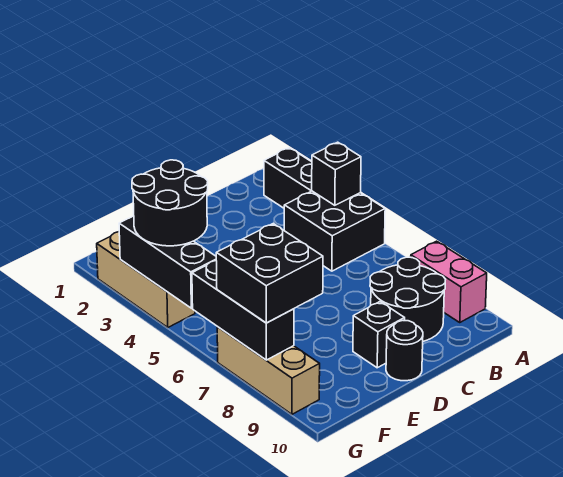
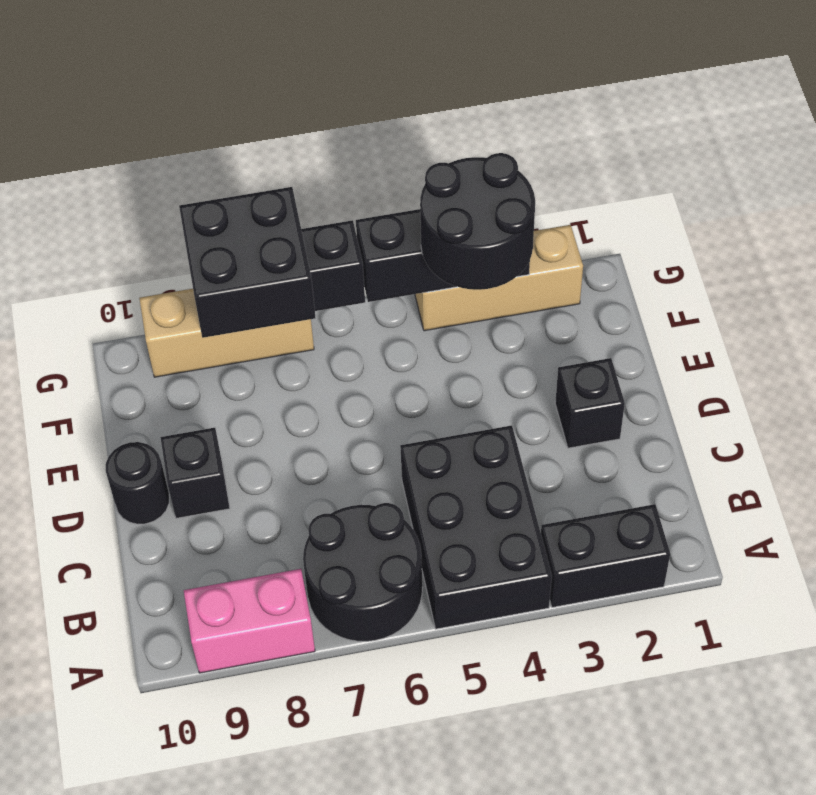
black 2x2 brick [284,191,385,271] -> black 2x3 brick [400,425,552,629]
black 1x1 brick [312,142,361,205] -> black 1x1 brick moved to [555,358,625,448]
black 2x2 round brick [370,257,445,341] -> black 2x2 round brick moved to [303,503,422,641]

